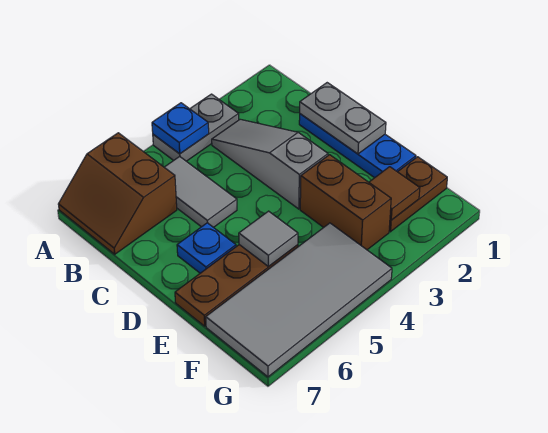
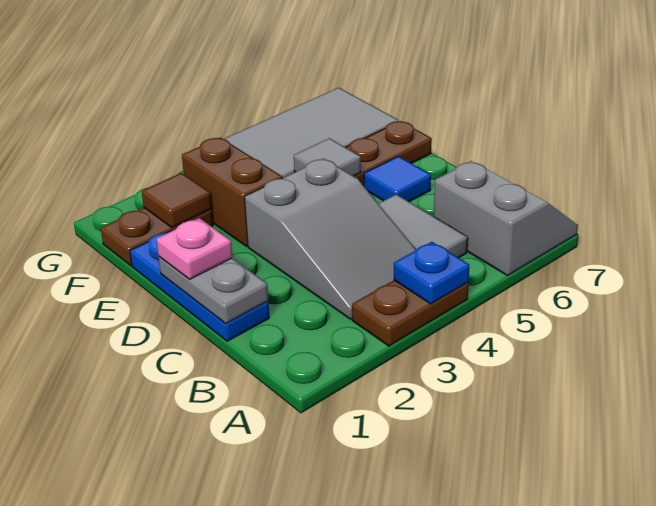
grey 1x2 plate [153,94,239,161] -> brown 1x2 plate [352,280,469,346]
brown 2x2 slope [58,133,177,254] -> grey 2x2 slope [434,161,578,276]
grey 1x3 slope [212,119,328,209] -> grey 2x3 slope [245,159,416,319]
none -> pink 1x1 plate [157,218,232,280]
blue 1x1 plate [177,223,236,273] -> blue 1x1 tile [364,156,431,202]

